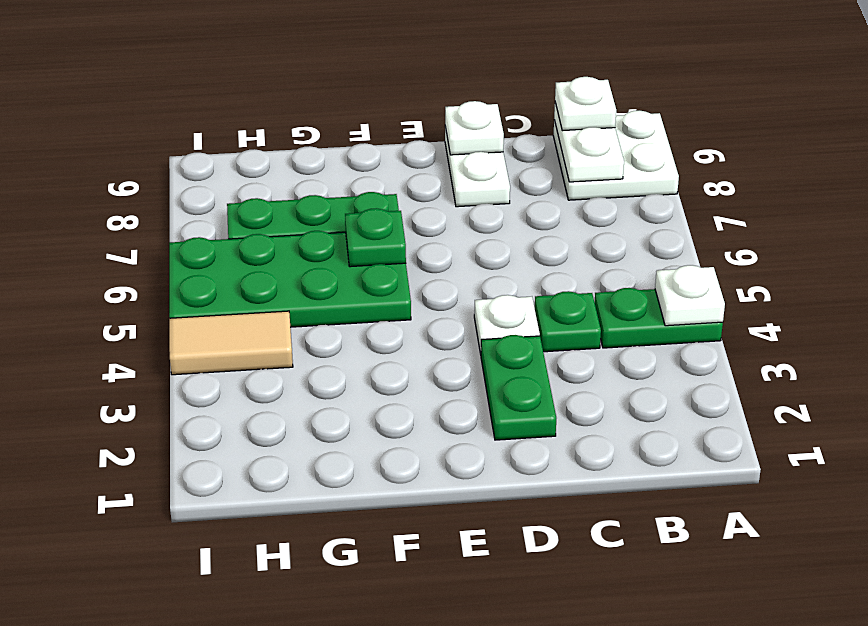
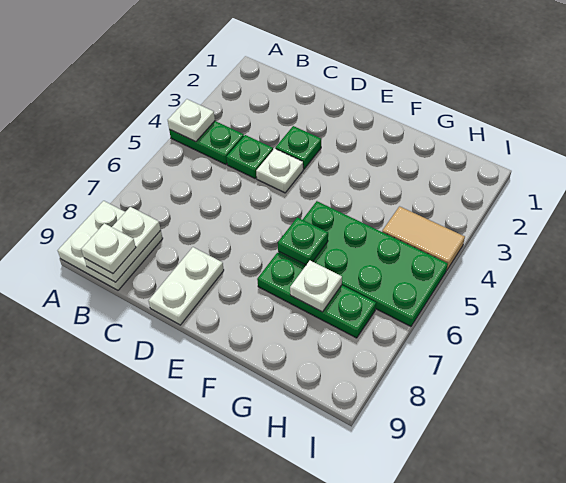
green 1x2 plate [481,335,556,440] -> green 1x1 plate [275,126,321,169]
white 1x1 plate [445,101,504,155] -> white 1x1 plate moved to [290,261,342,312]

